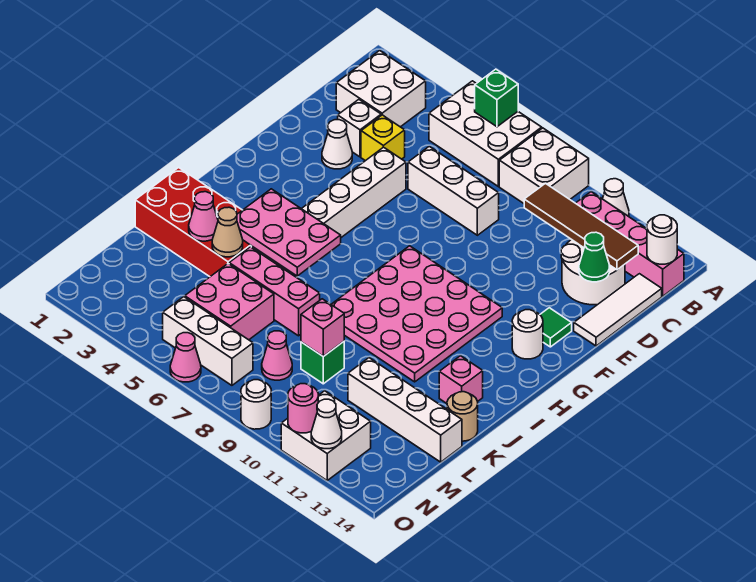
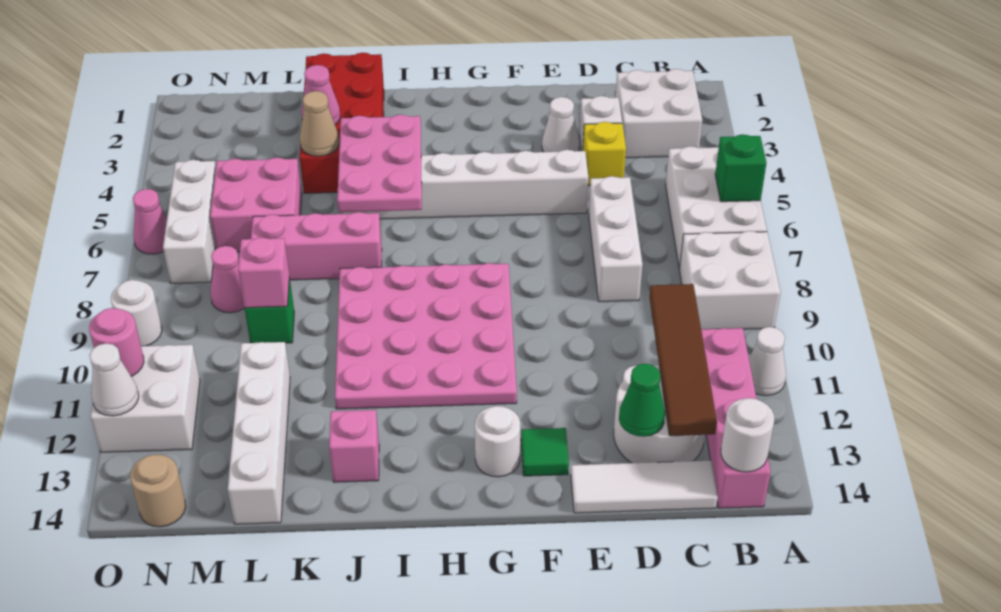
pink 1x3 brick [229,247,320,336] -> pink 1x3 brick turned to [251,212,382,280]
tan 1x1 round brick [447,392,478,441] -> tan 1x1 round brick moved to [130,454,186,527]

